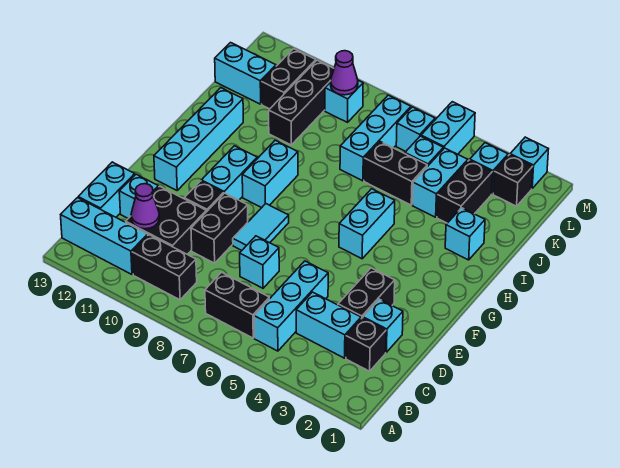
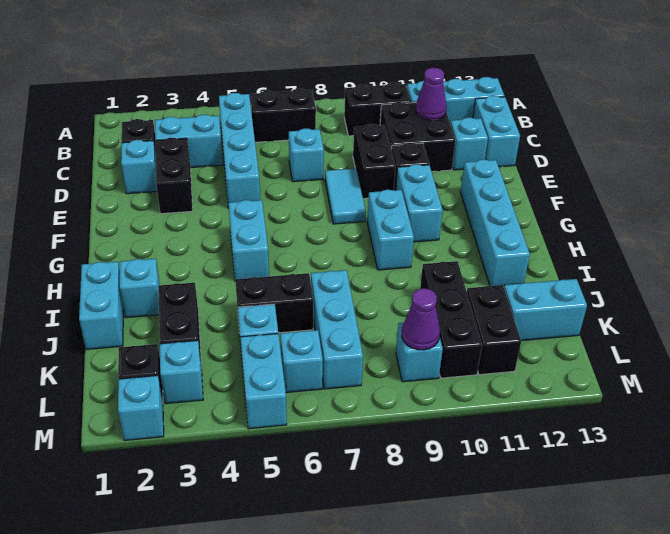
cyan 1x3 brick [254,261,328,351] -> cyan 1x4 brick [219,93,260,208]
cyan 1x2 brick [412,148,468,217] -> cyan 1x2 brick moved to [79,262,123,349]

